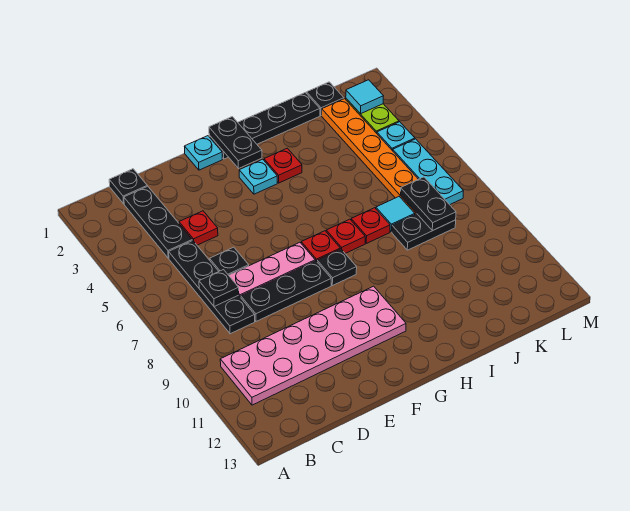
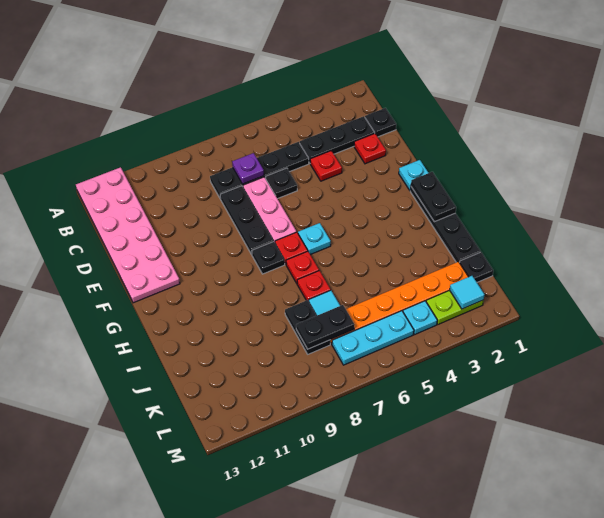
pink 2x6 plate [220,286,406,405] -> pink 2x6 plate moved to [76,167,180,303]
black 1x1 plate [199,270,239,307] -> purple 1x1 plate [232,153,264,184]
black 1x2 plate [209,117,262,168] -> black 1x2 plate turned to [411,172,456,222]
cyan 1x1 plate [239,159,277,194] -> cyan 1x1 plate moved to [298,223,331,255]
red 1x1 plate [264,148,302,183] -> red 1x1 plate moved to [354,134,386,164]

